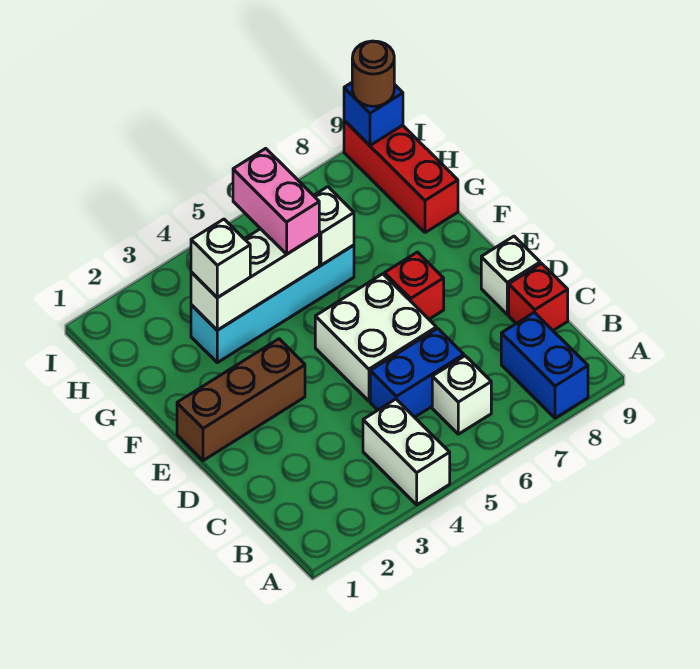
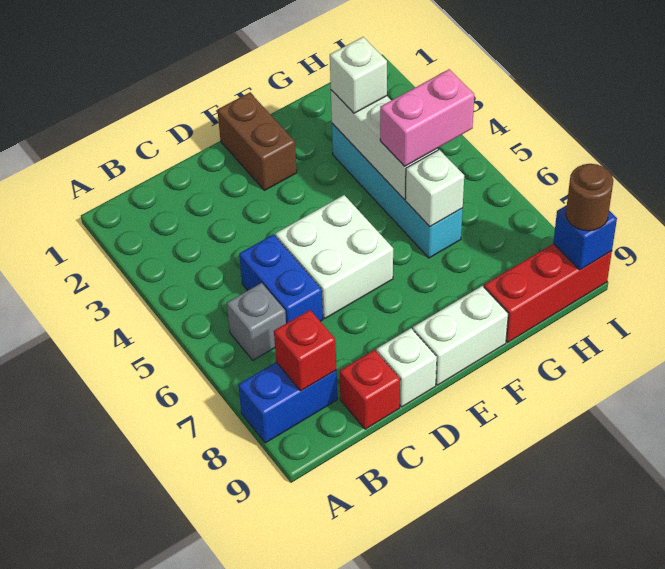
white 1x2 brick [363,399,450,505] -> white 1x2 brick moved to [413,286,508,385]
white 1x1 brick [432,356,491,434] -> grey 1x1 brick [227,283,286,360]
brown 1x3 brick [177,339,305,461] -> brown 1x2 brick [217,93,297,190]
red 1x1 brick [384,252,444,319] -> red 1x1 brick moved to [274,310,336,391]

